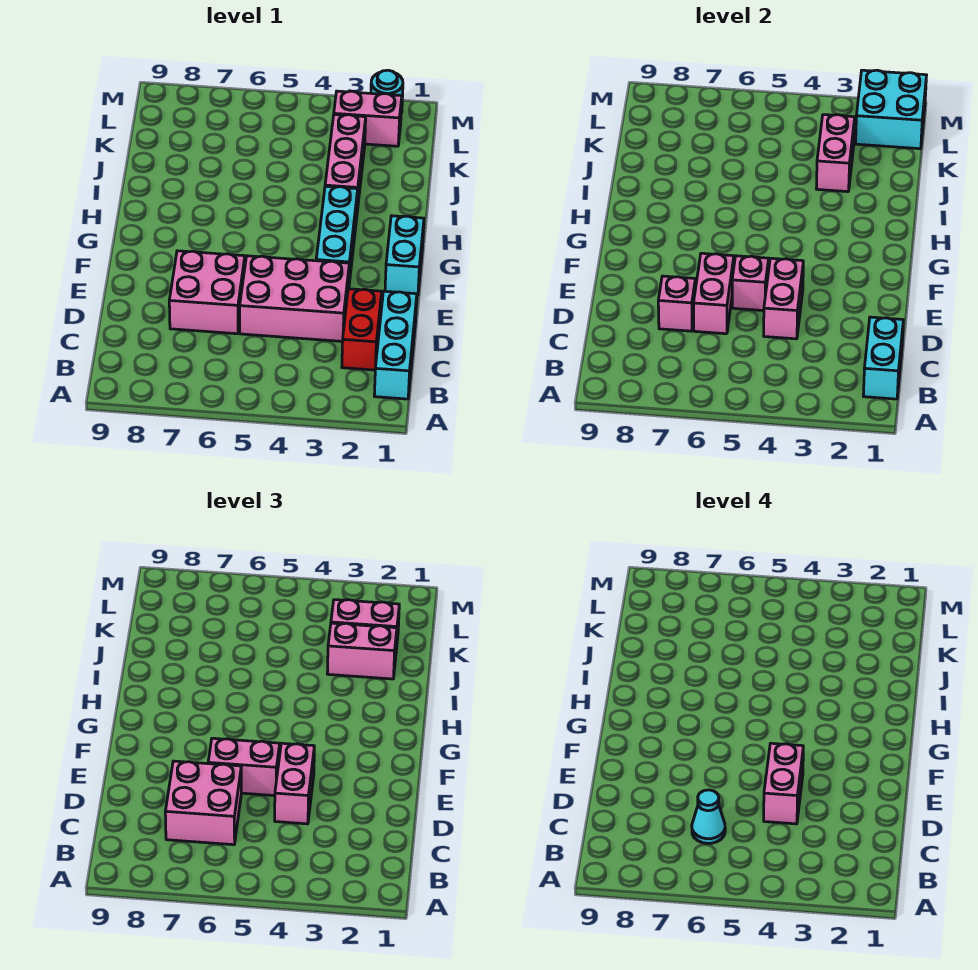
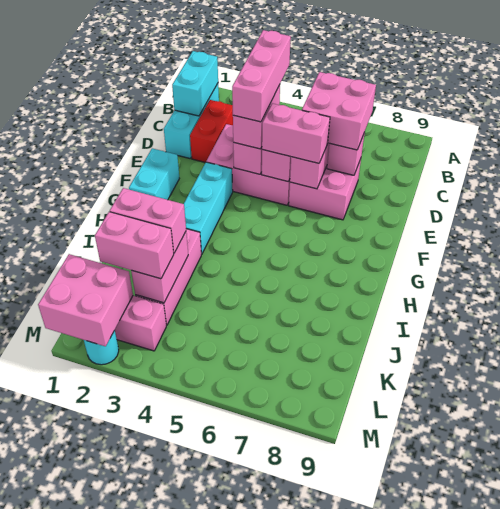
cyan 1x1 cone [692,790,725,843] -> none
pink 1x2 brick [764,743,803,824] -> pink 1x3 brick [232,30,291,122]
cyan 2x2 brick [856,70,927,149] -> pink 2x2 brick [38,254,133,346]

